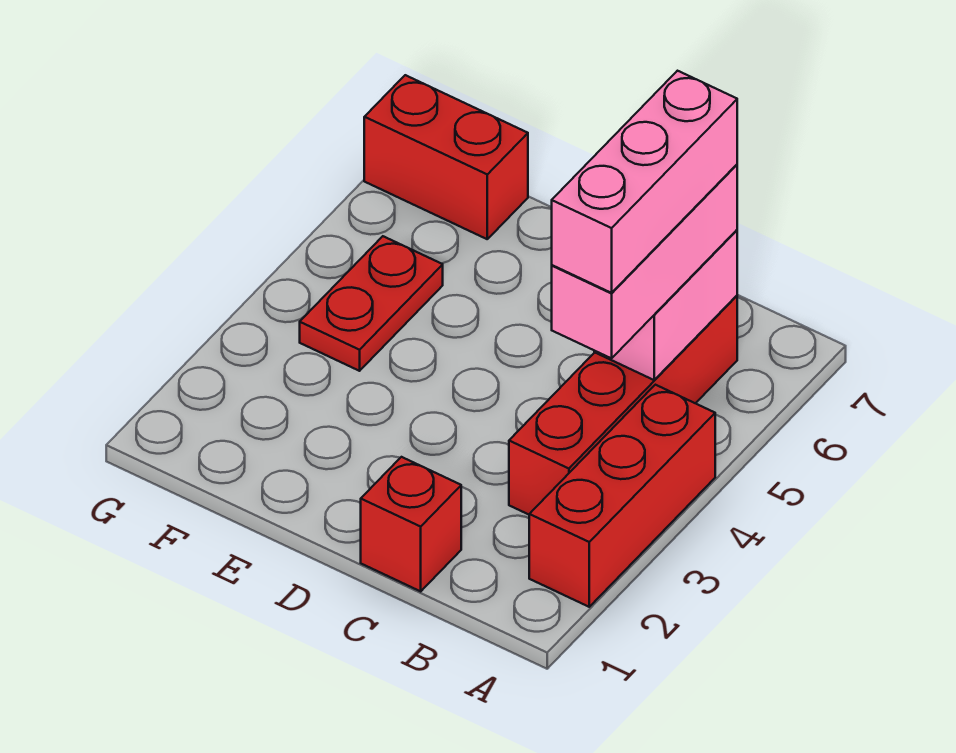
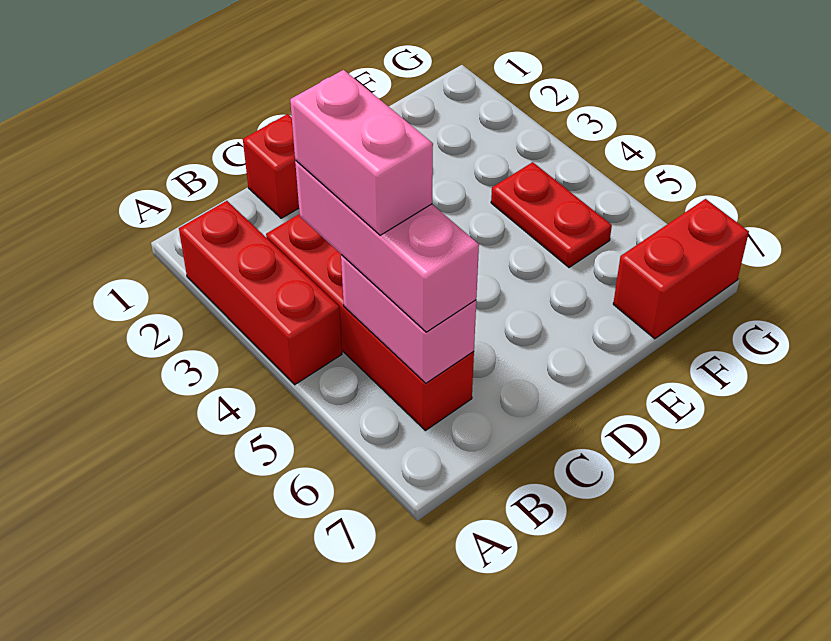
pink 1x3 brick [552,71,737,293] -> pink 1x2 brick [290,70,433,235]

